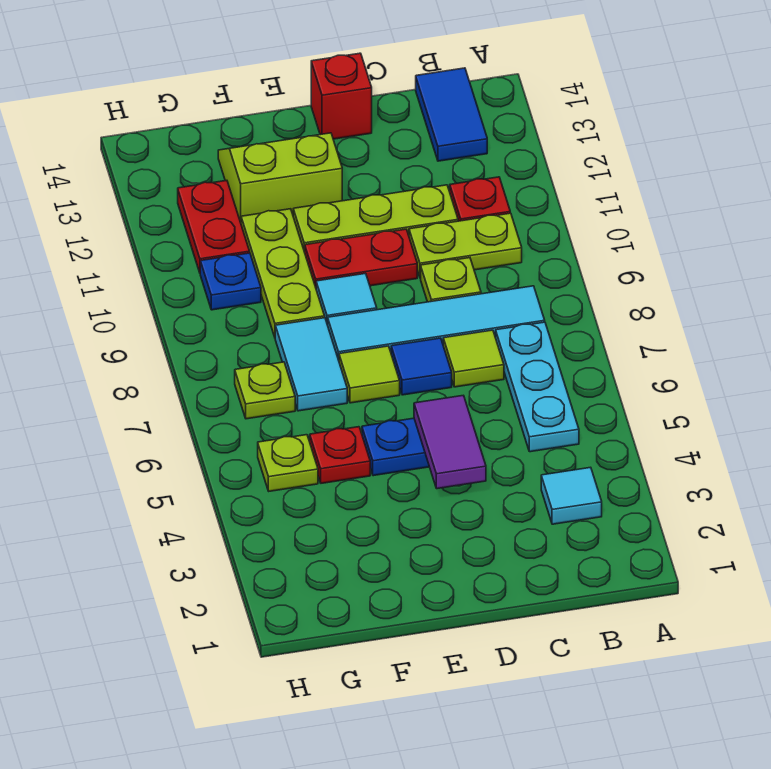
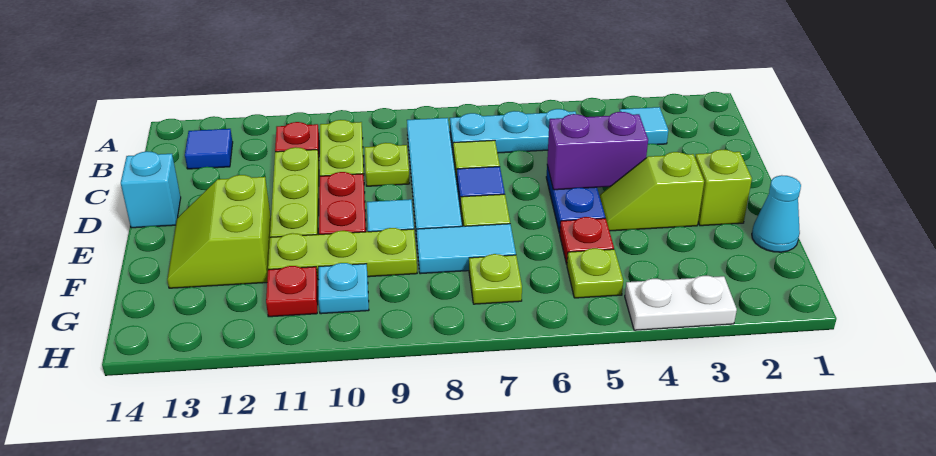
blue 1x2 tile [416,68,487,161] -> blue 1x1 tile [185,129,233,169]
purple 1x2 tile [414,395,486,489] -> purple 1x2 brick [547,112,648,190]
red 1x1 brick [311,53,372,139] -> cyan 1x1 brick [121,151,181,228]
none -> lime 1x1 brick [695,150,752,226]
none -> lime 1x2 slope [599,152,704,231]
none -> cyan 1x1 cone [752,175,801,252]
blue 1x1 plate [200,253,261,310] -> cyan 1x1 plate [318,263,369,314]
red 1x2 plate [178,180,250,273] -> red 1x1 plate [266,266,318,317]
none -> white 1x2 plate [625,276,737,330]

